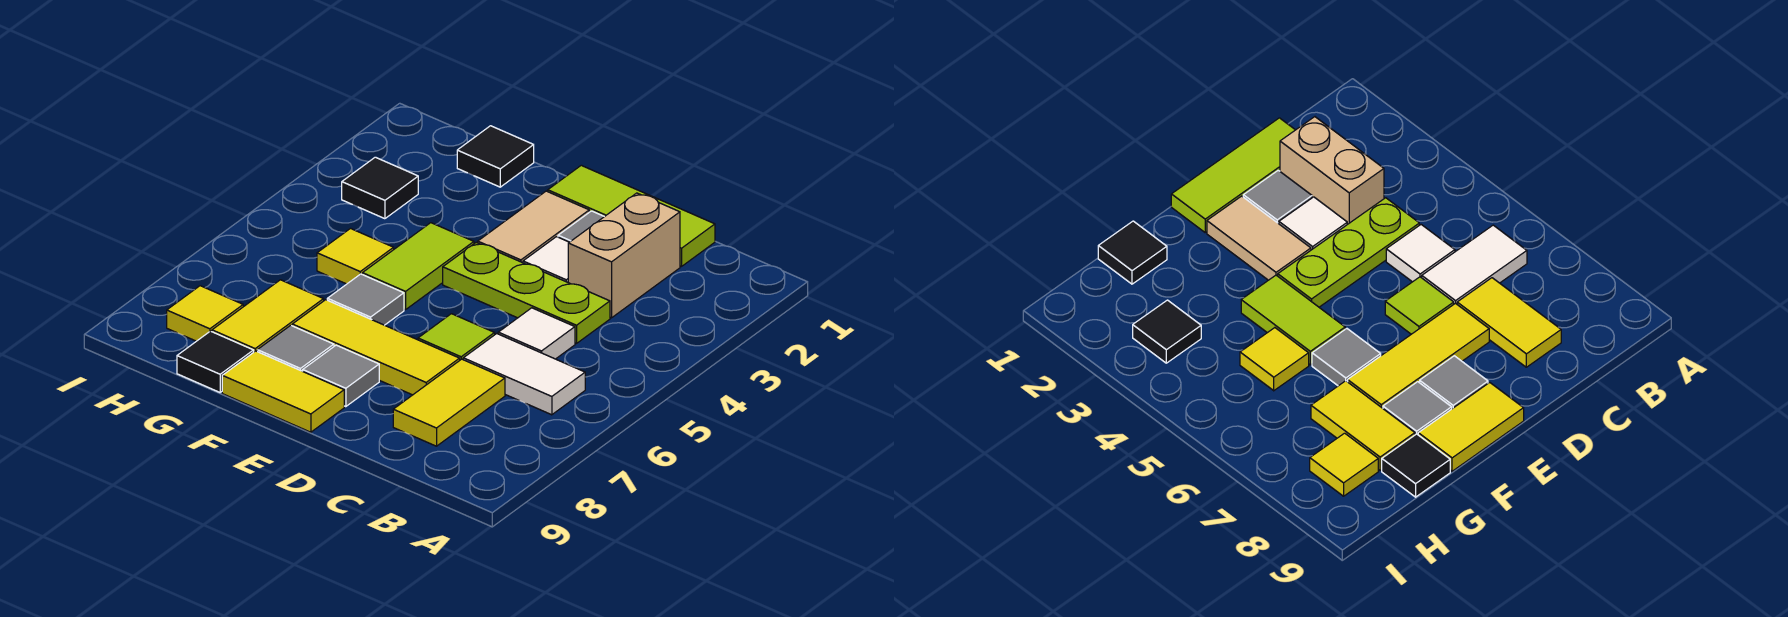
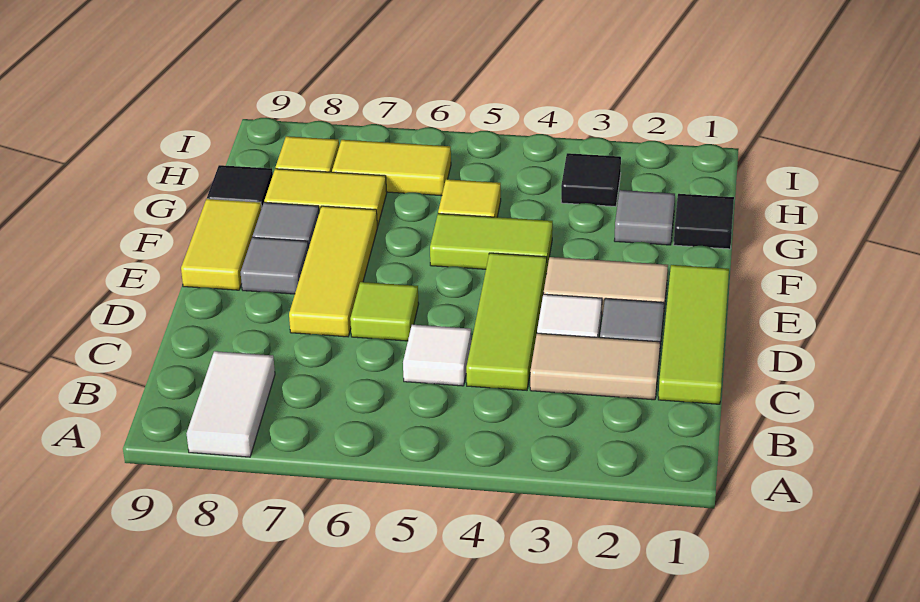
white 1x2 tile [463,334,585,415] -> white 1x2 tile moved to [187,351,275,457]
tan 1x2 brick [568,193,680,318] -> tan 1x2 tile [530,333,660,400]
lime 1x3 plate [443,243,610,344] -> lime 1x3 tile [466,253,547,390]
yellow 1x2 tile [393,359,505,446] -> yellow 1x2 tile moved to [332,140,451,196]
grey 1x1 tile [327,274,404,325] -> grey 1x1 tile moved to [614,190,675,245]

